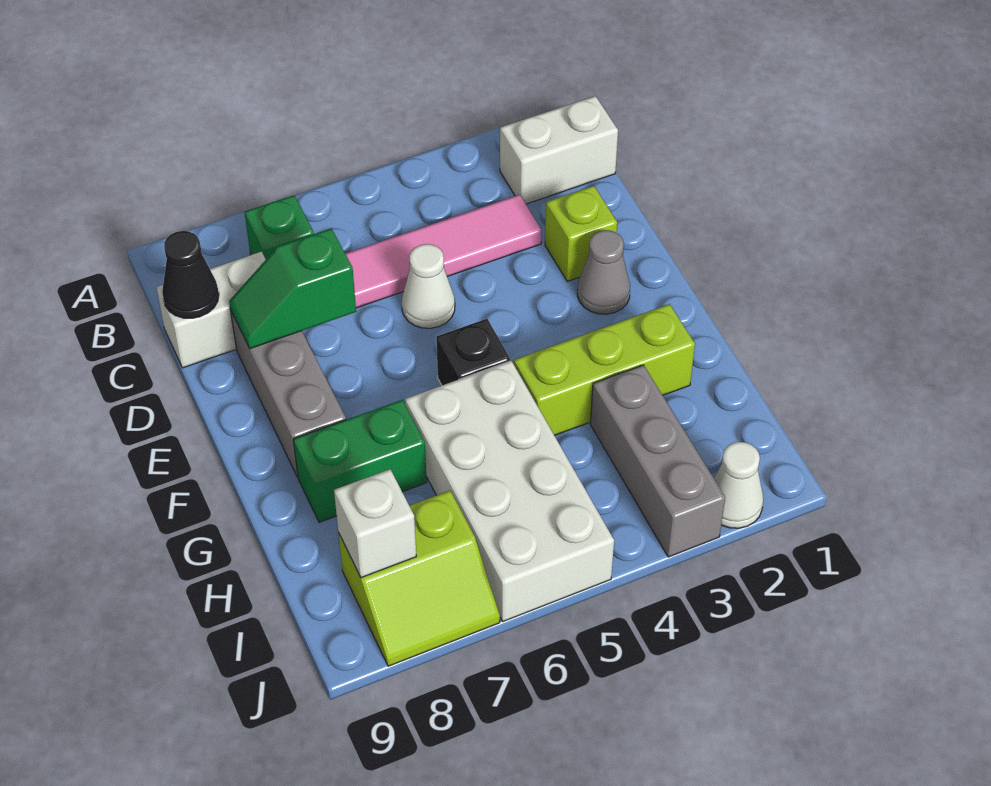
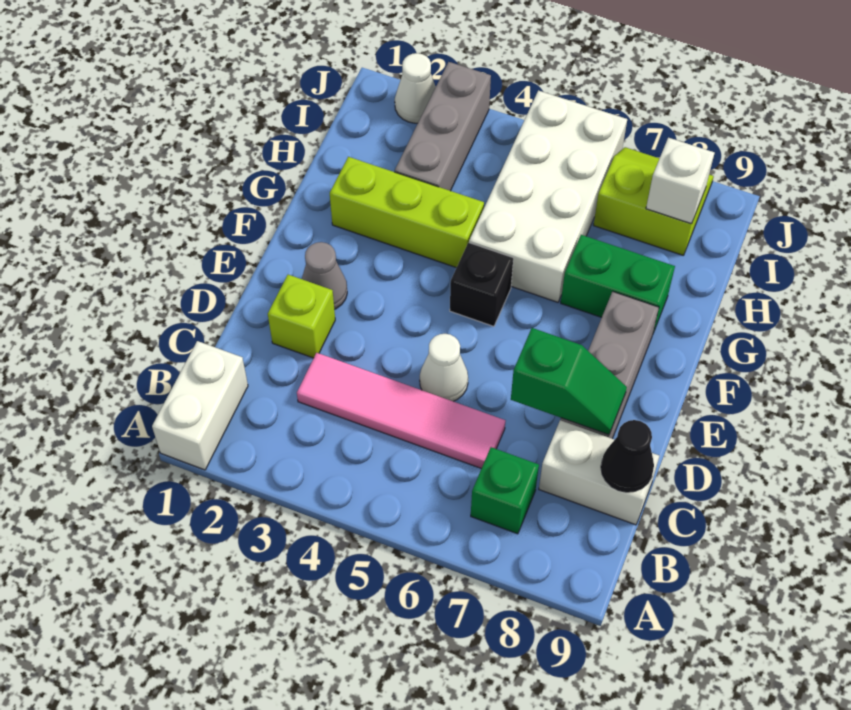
white 1x2 brick [500,96,618,204] -> white 1x2 brick turned to [152,341,248,470]

